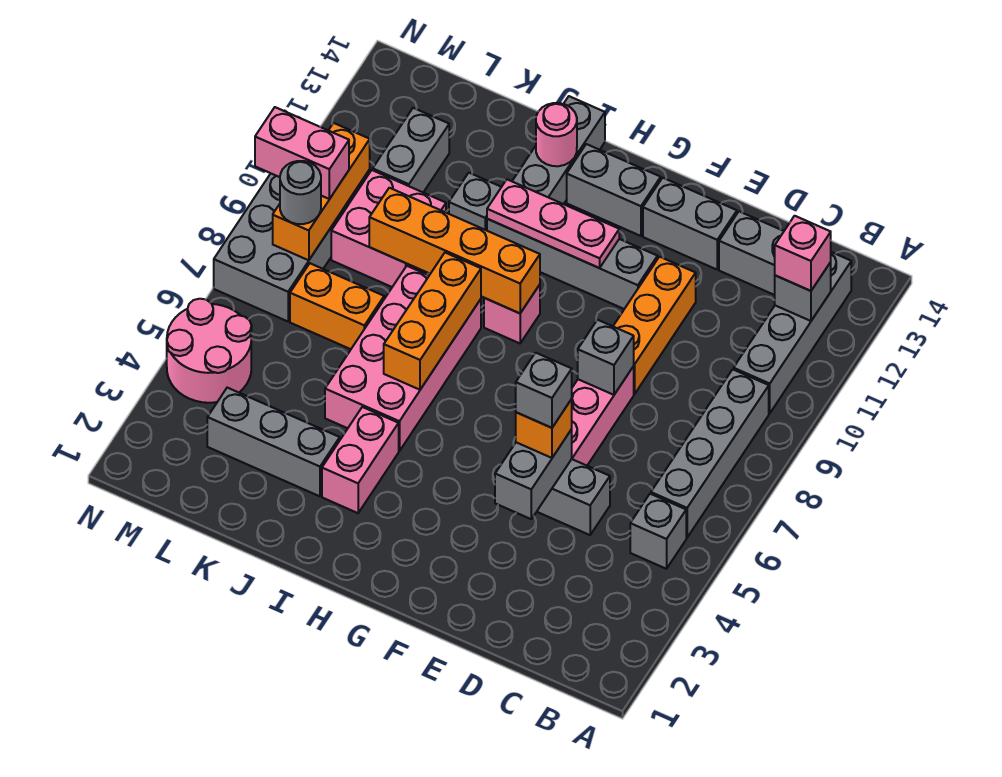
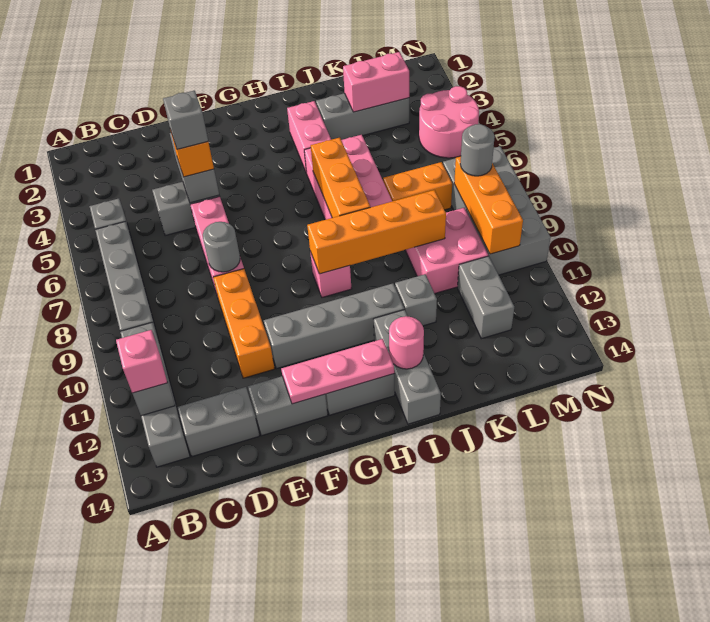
grey 1x1 brick [578,320,634,395] -> grey 1x1 round brick [203,222,240,272]
pink 1x3 plate [487,180,619,268] -> pink 1x3 plate moved to [281,339,394,404]
pink 1x2 brick [255,107,349,199] -> pink 1x2 brick moved to [343,52,409,112]

